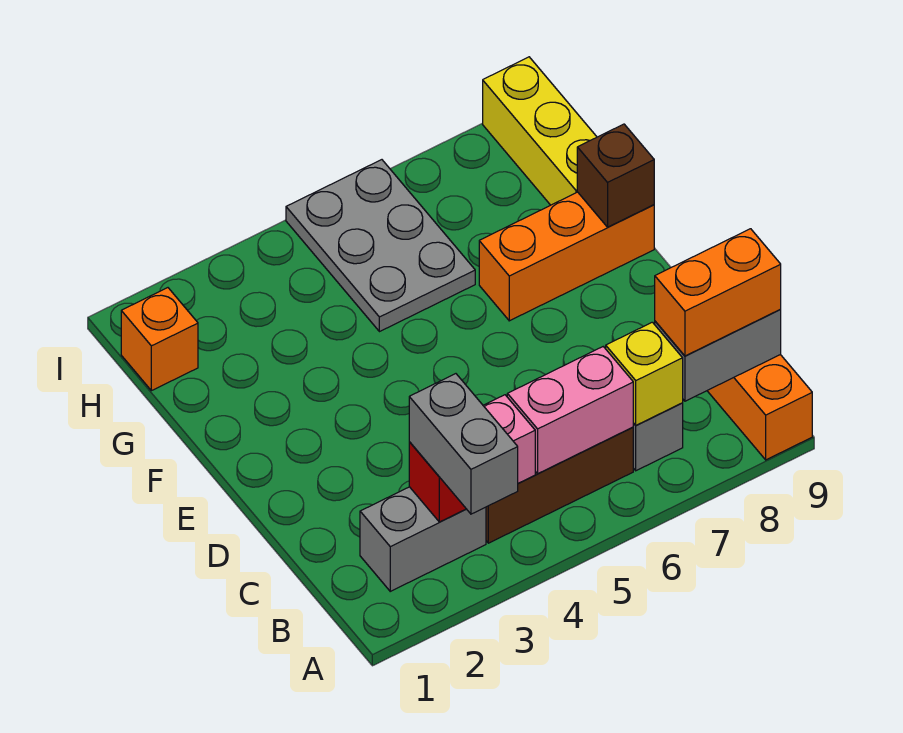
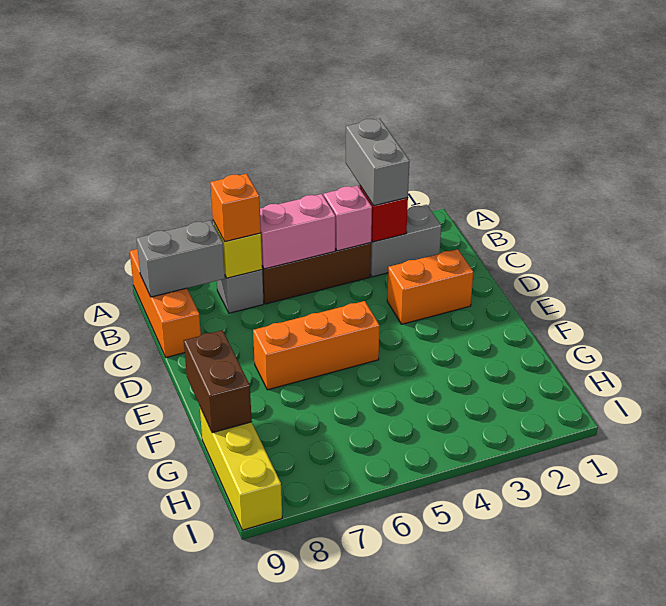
orange 1x2 brick [655,229,781,356] -> orange 1x2 brick moved to [387,249,473,324]
orange 1x3 brick [479,192,654,321] -> orange 1x3 brick moved to [253,301,380,390]
brown 1x1 brick [577,124,654,227] -> brown 1x2 brick [184,330,252,433]
grey 2x3 plate [286,160,475,332] -> none
orange 1x1 brick [121,288,198,391] -> orange 1x1 brick moved to [210,174,261,242]

